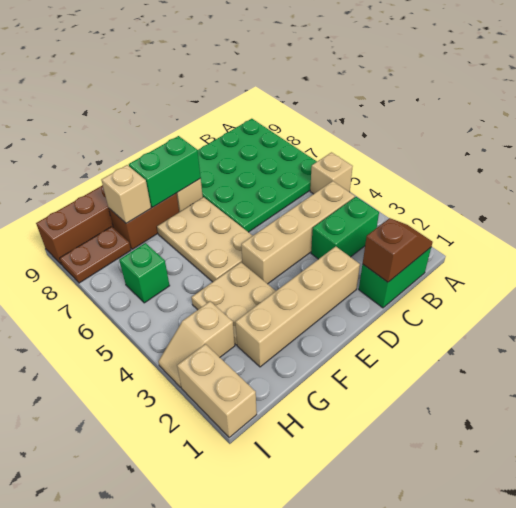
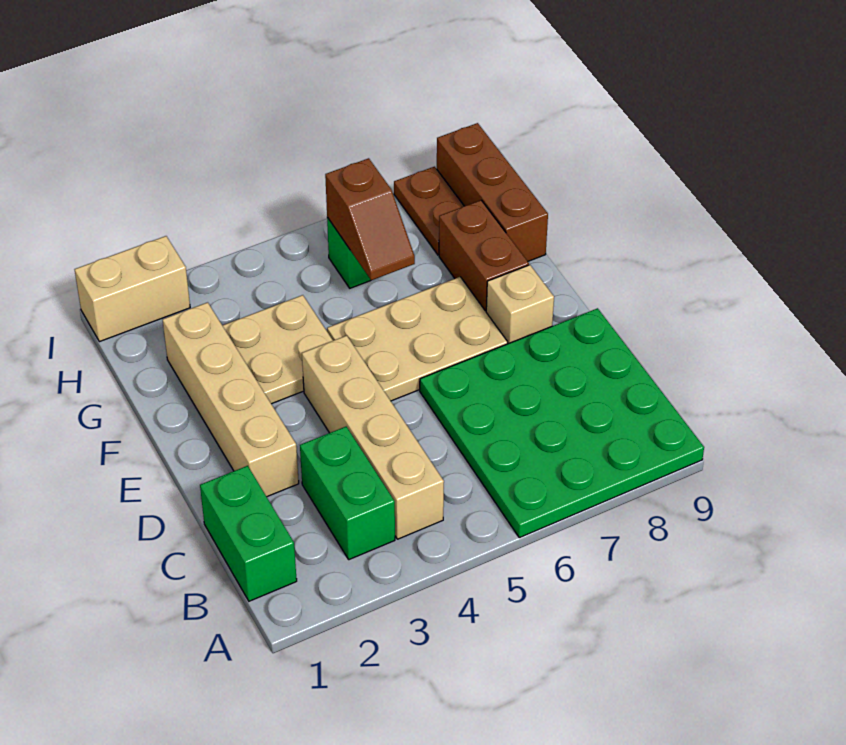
tan 1x1 brick [310,152,353,194] -> none
brown 1x2 slope [363,218,433,282] -> brown 1x2 slope moved to [325,158,415,280]
green 1x2 brick [129,136,201,207] -> none
tan 1x1 brick [101,165,151,223] -> none
tan 1x2 slope [158,301,235,387] -> none

